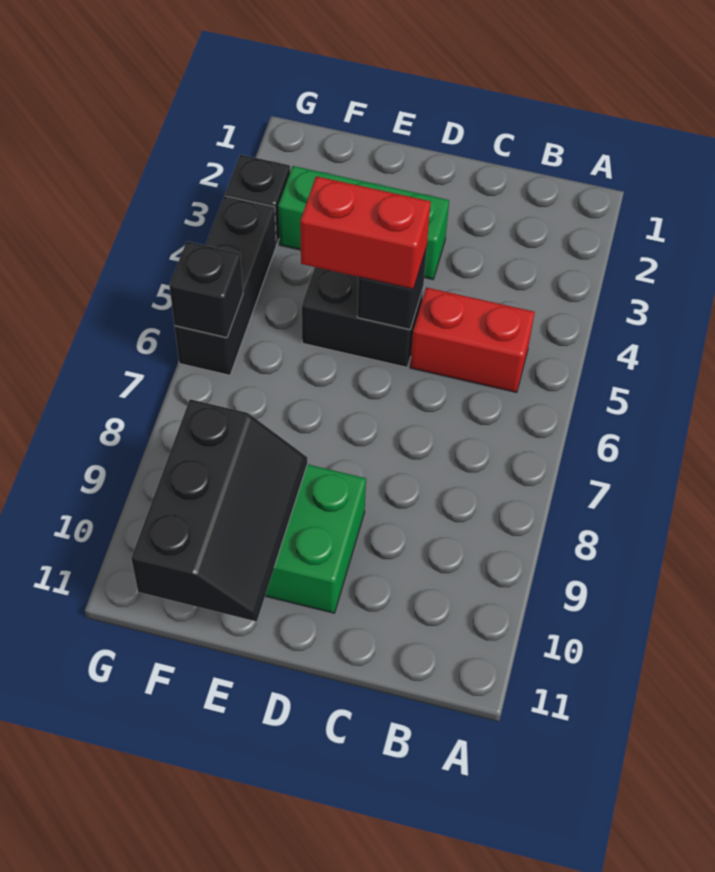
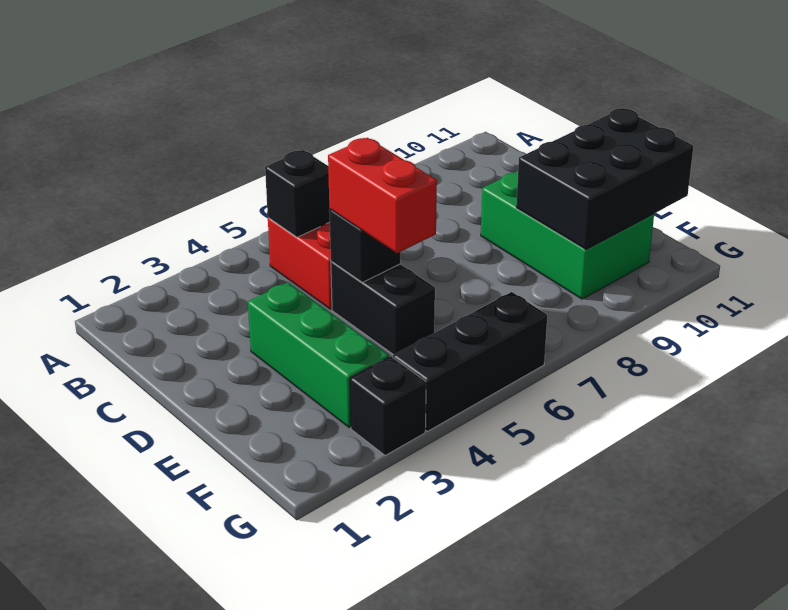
black 2x3 slope [131,399,307,622] -> black 2x3 brick [516,108,694,249]
black 1x1 brick [169,241,243,338] -> black 1x1 brick moved to [265,150,330,237]

